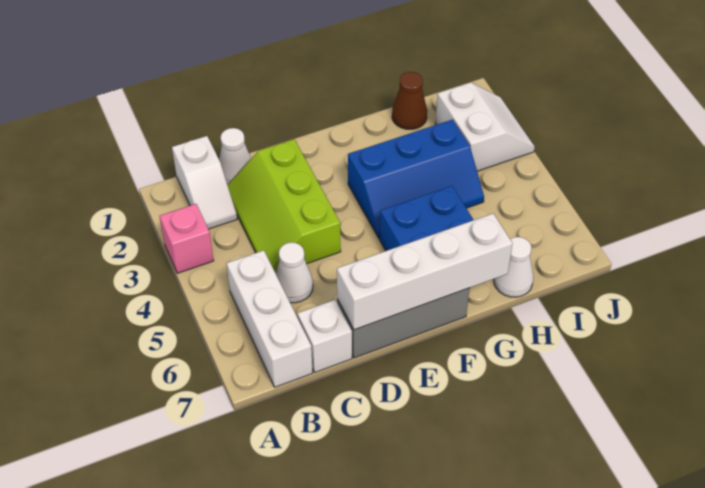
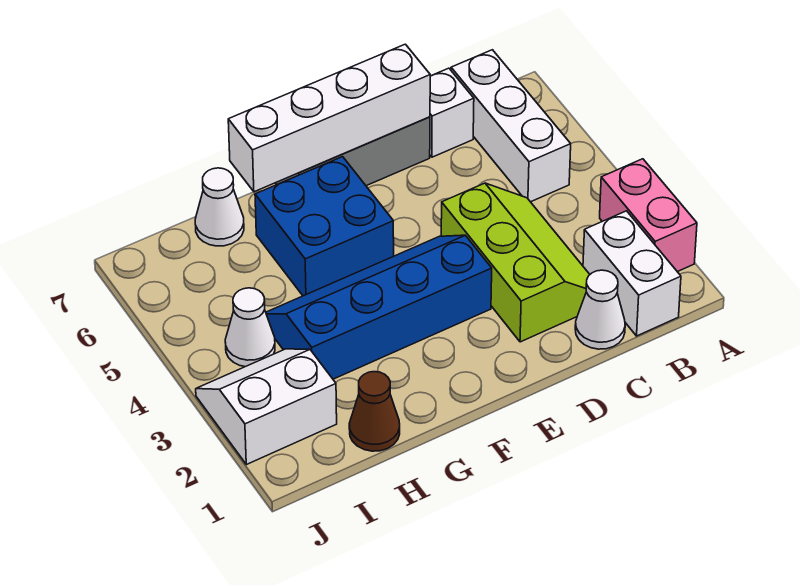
pink 1x1 brick [160,204,214,273] -> pink 1x2 brick [600,159,697,272]
white 1x2 slope [172,136,237,229] -> white 1x2 brick [583,211,681,336]
white 1x1 cone [276,242,313,303] -> white 1x1 cone moved to [225,288,275,367]
blue 2x3 slope [348,120,484,238] -> blue 2x4 slope [266,235,492,379]
white 2x2 slope [435,83,535,171] -> white 2x2 slope turned to [196,349,337,465]

